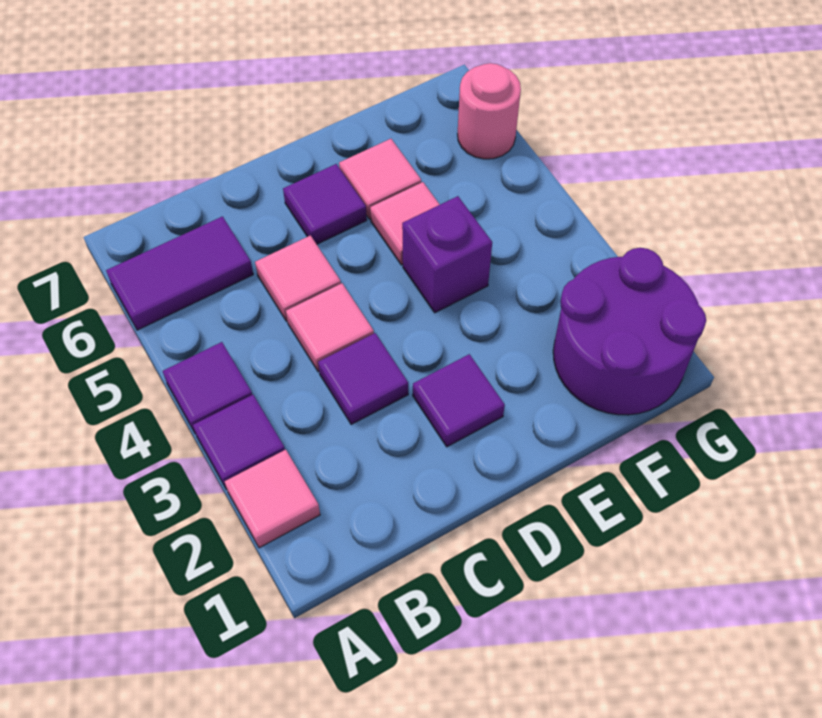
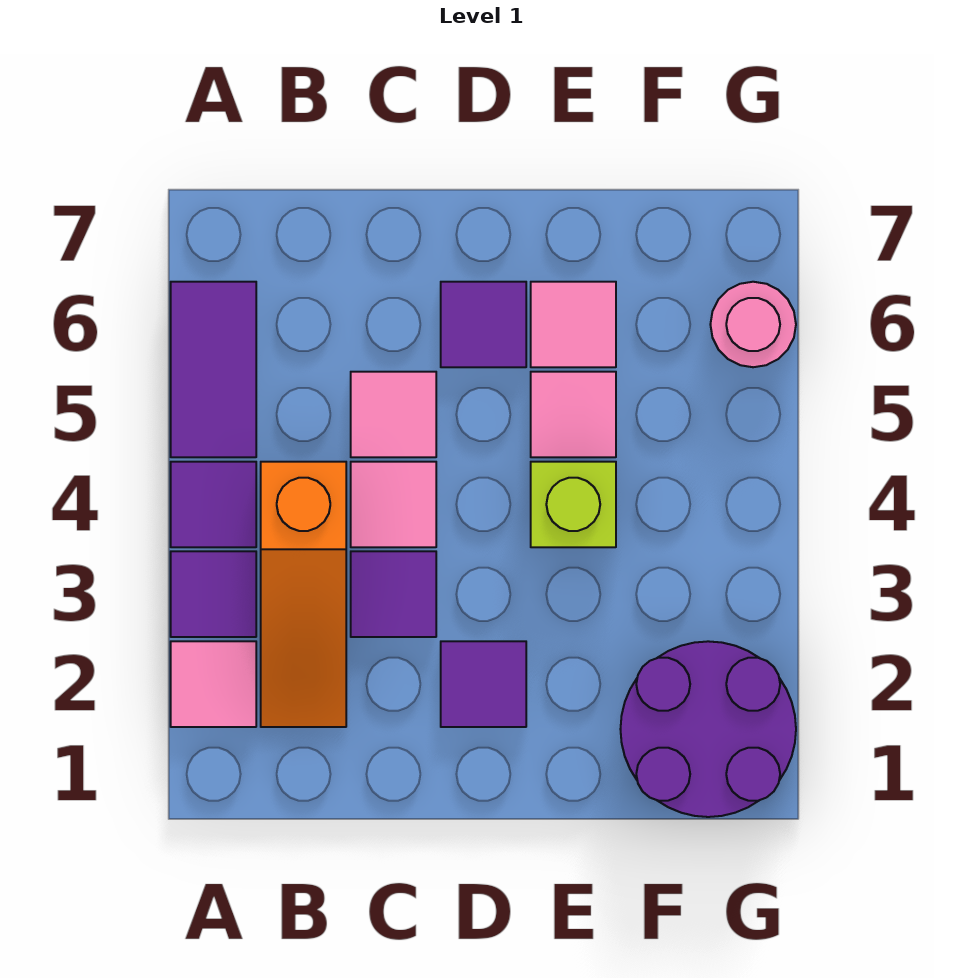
purple 1x2 tile [106,216,253,330] -> purple 1x2 tile turned to [171,282,256,457]
none -> orange 1x3 slope [261,462,346,727]
purple 1x1 brick [402,196,492,313] -> lime 1x1 brick [531,462,616,547]

